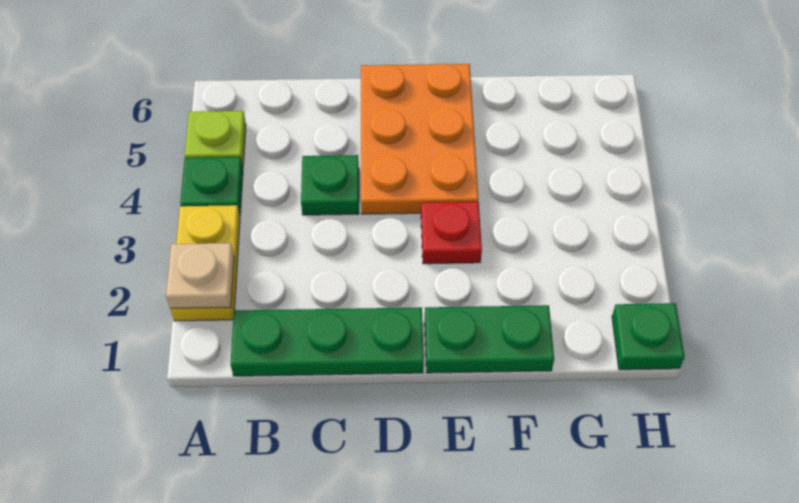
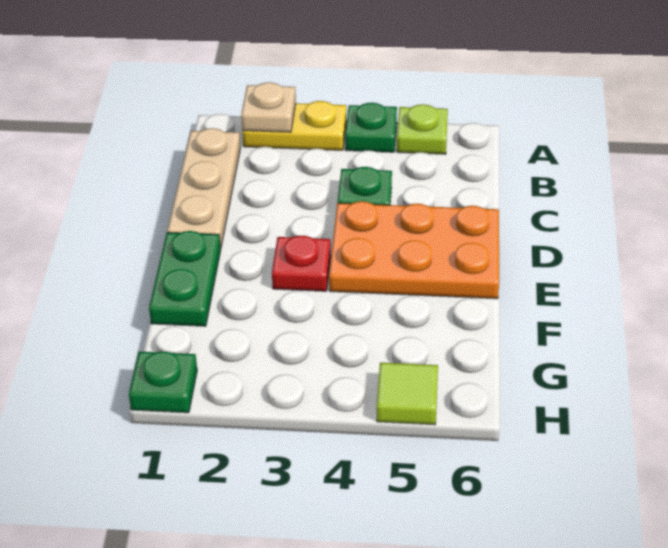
green 1x3 plate [231,307,424,376] -> tan 1x3 plate [167,128,241,249]
none -> lime 1x1 tile [377,363,438,425]

